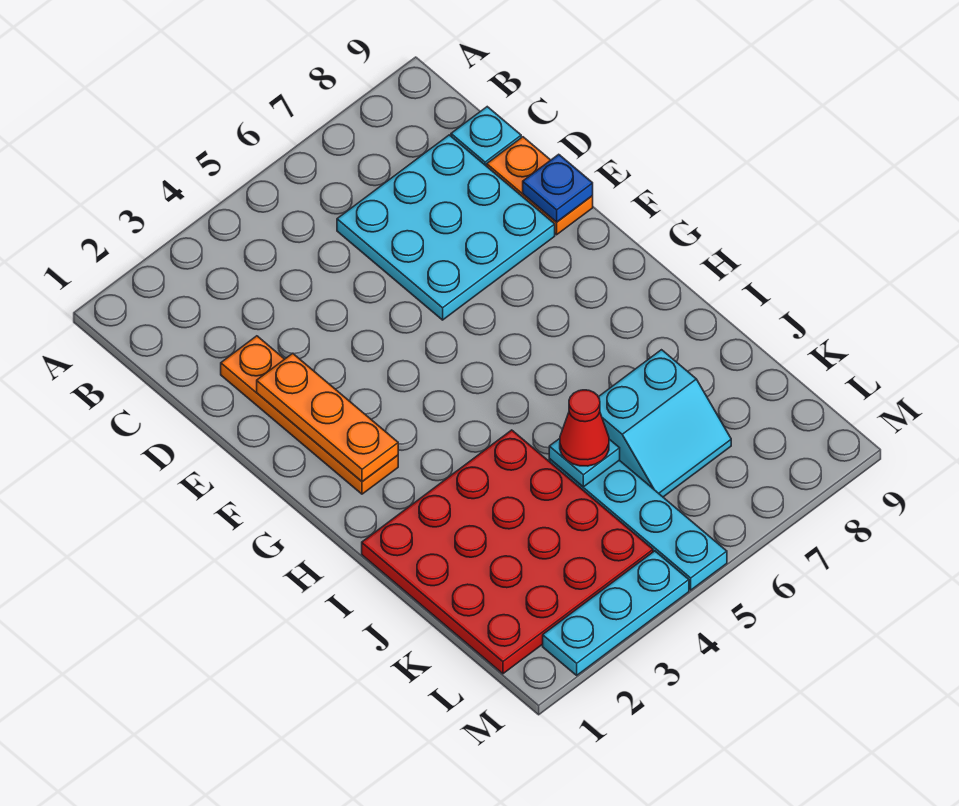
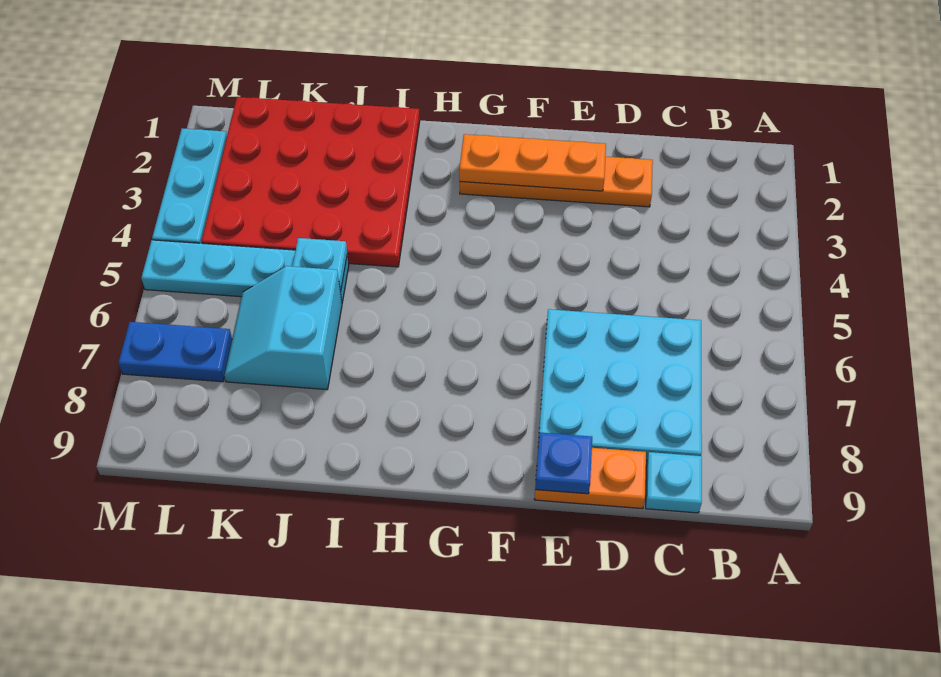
red 1x1 cone [560,390,609,466] -> none
none -> blue 1x2 plate [118,322,232,382]

